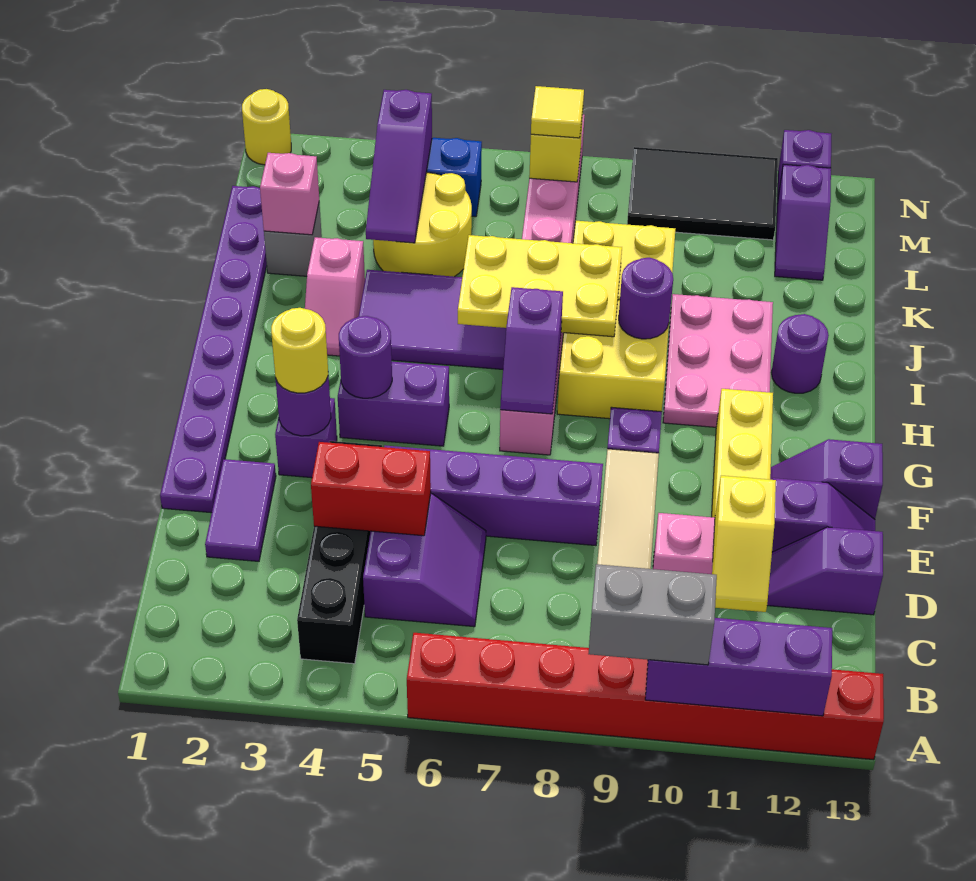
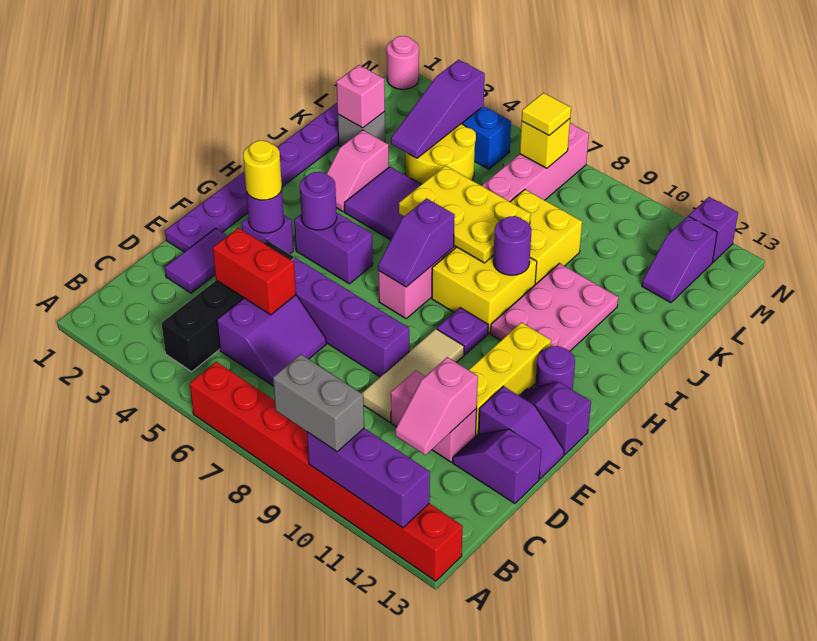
yellow 1x2 slope [712,476,776,612] -> pink 1x2 slope [395,357,478,455]
purple 1x1 round brick [771,314,829,393] -> purple 1x1 round brick moved to [535,346,575,390]
black 2x3 tile [627,147,778,240] -> none
yellow 1x1 round brick [242,89,291,165] -> pink 1x1 round brick [387,36,419,89]

